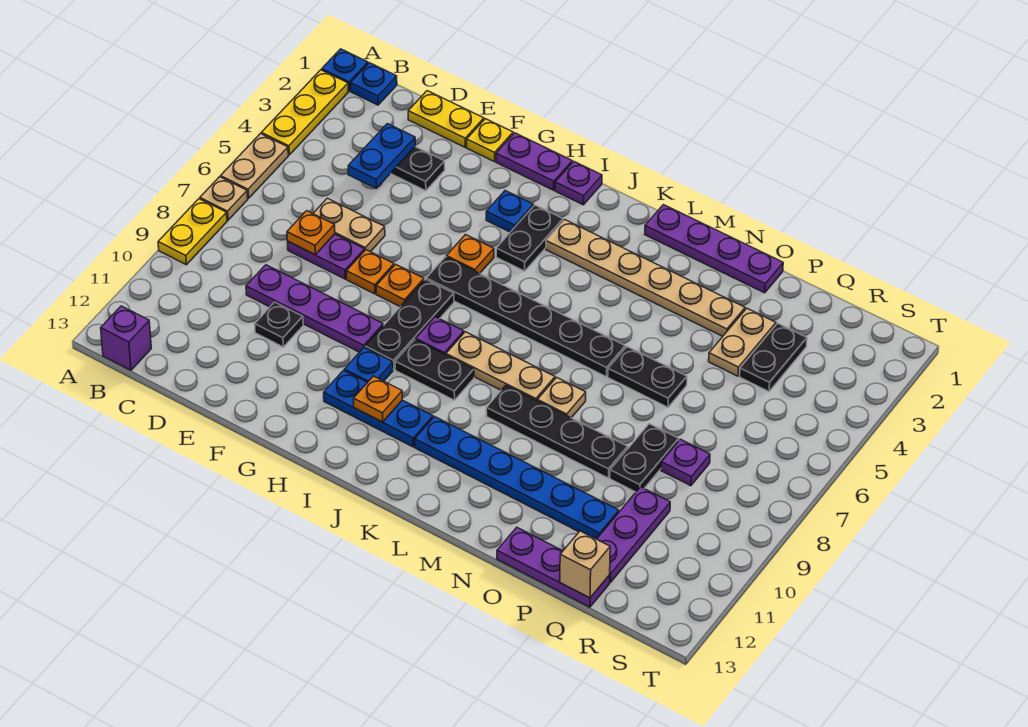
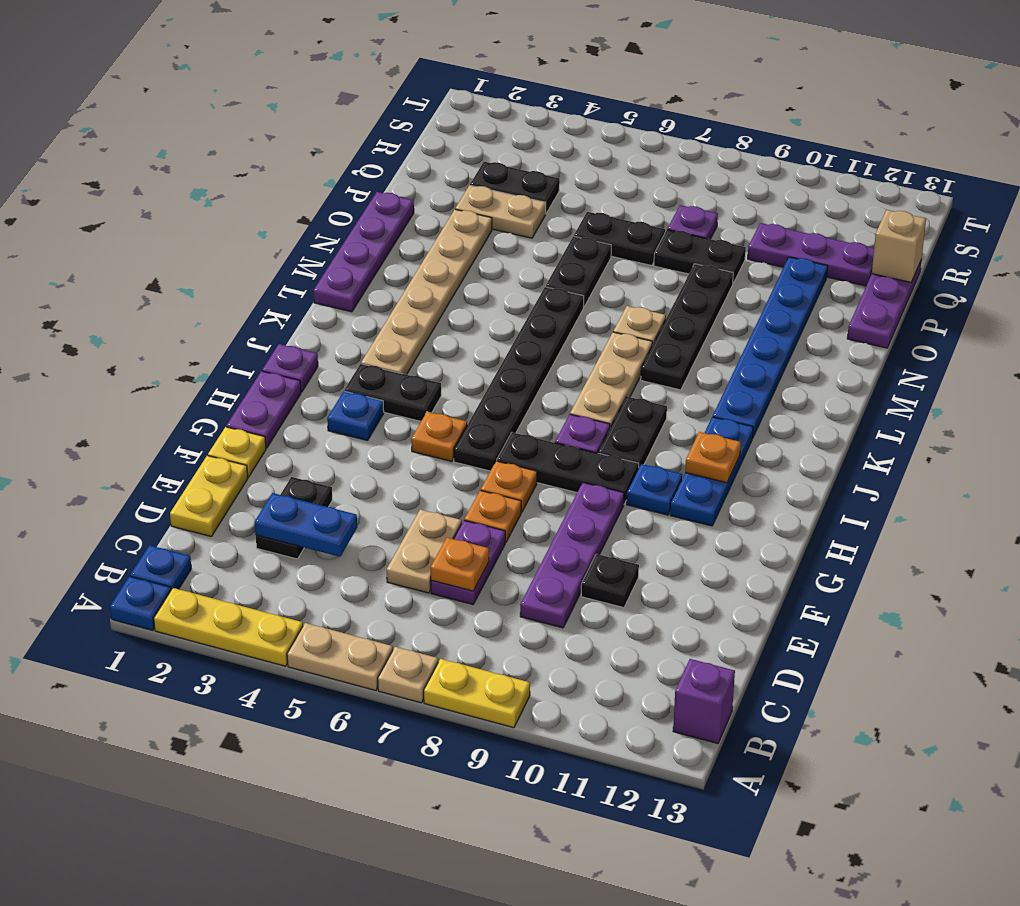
none -> black 1x2 plate [574,212,665,266]

